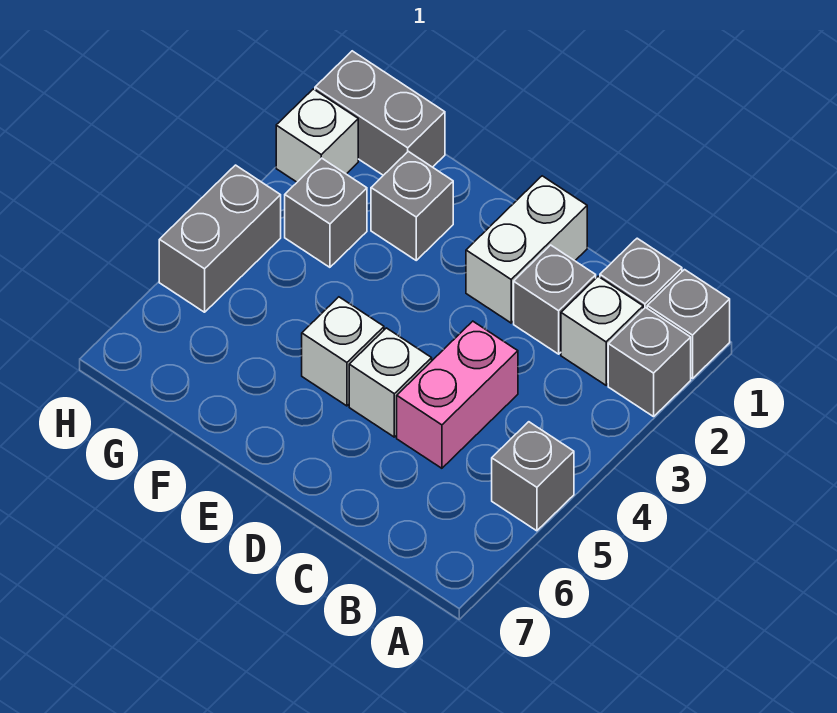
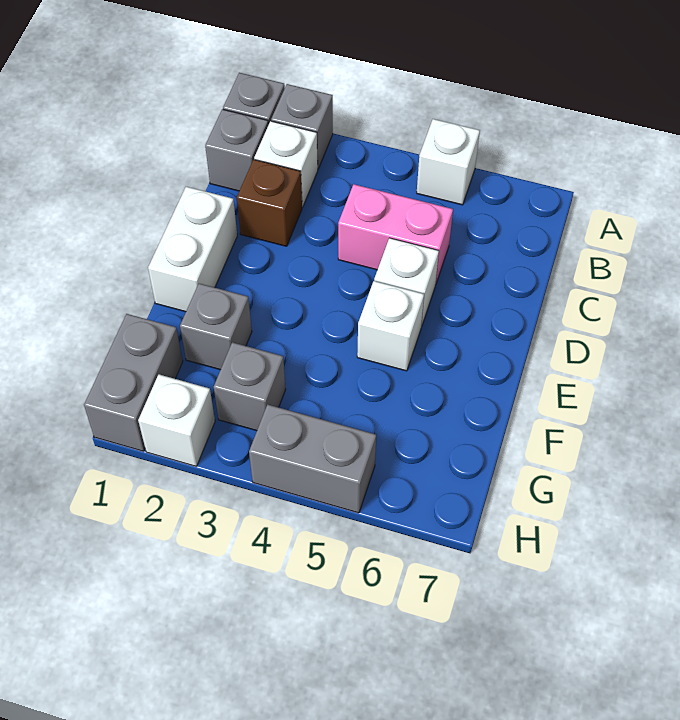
grey 1x1 brick [492,422,574,531] -> white 1x1 brick [417,119,480,205]
grey 1x1 brick [514,245,596,354] -> brown 1x1 brick [237,160,302,246]
white 1x2 brick [466,176,587,323] -> white 1x2 brick turned to [148,187,237,312]

